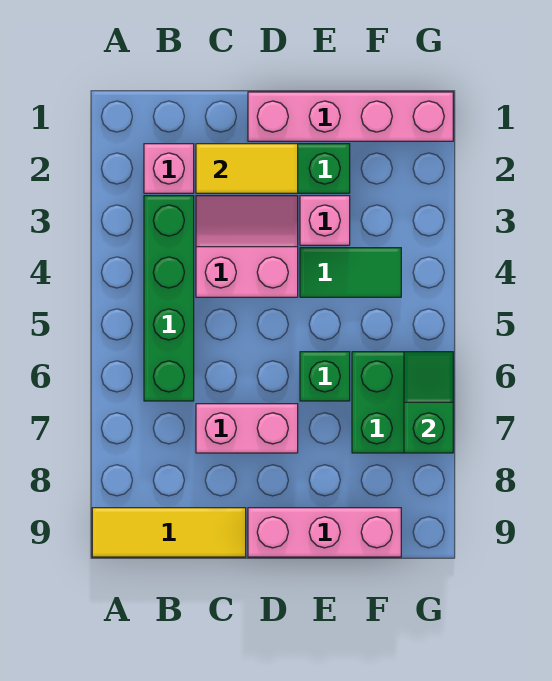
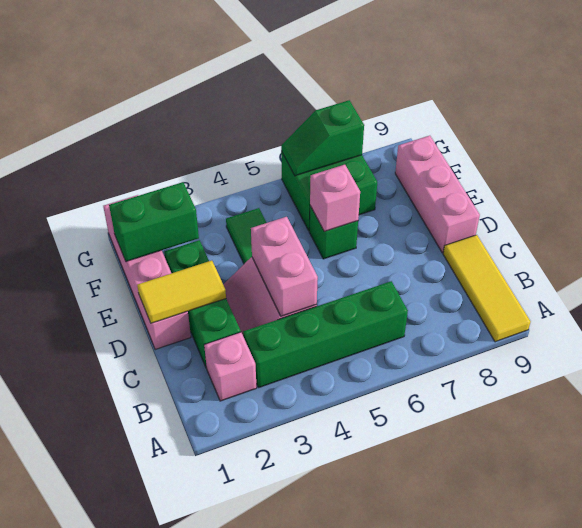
yellow 1x2 tile [196,144,298,193] -> yellow 1x2 tile turned to [137,260,226,323]
pink 1x2 brick [196,404,298,453] -> pink 1x2 brick moved to [251,217,318,316]
pink 1x1 brick [300,196,350,245] -> pink 1x1 brick moved to [310,165,360,231]
none -> green 1x2 brick [109,182,199,261]

